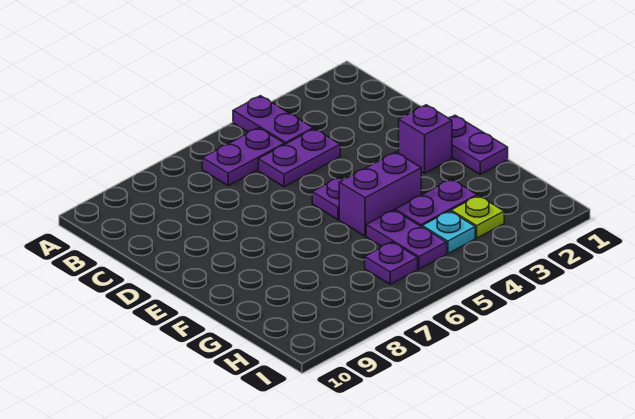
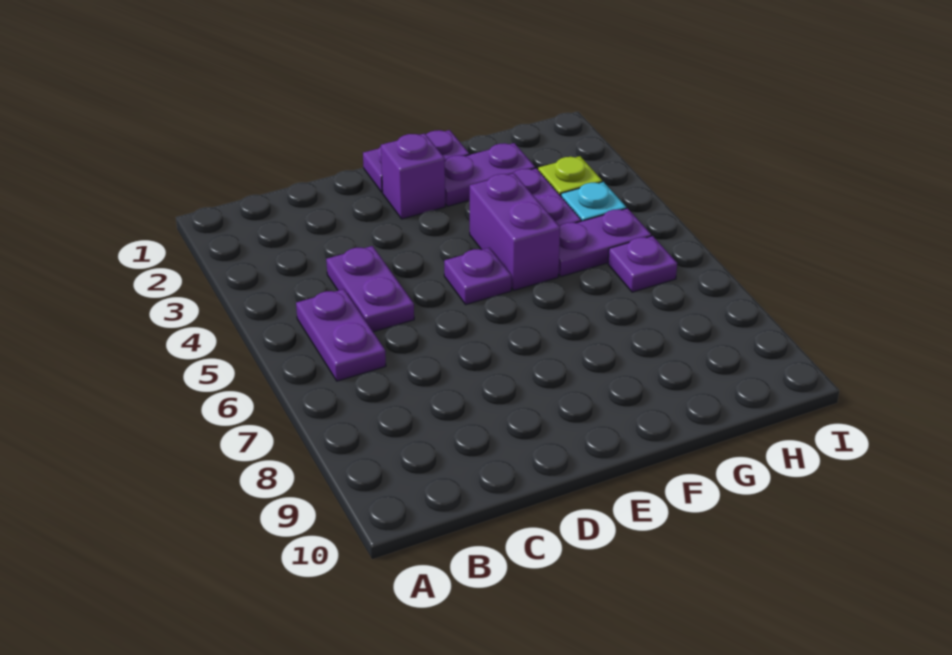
purple 1x2 plate [233,96,313,144] -> purple 1x2 plate moved to [445,143,535,206]

